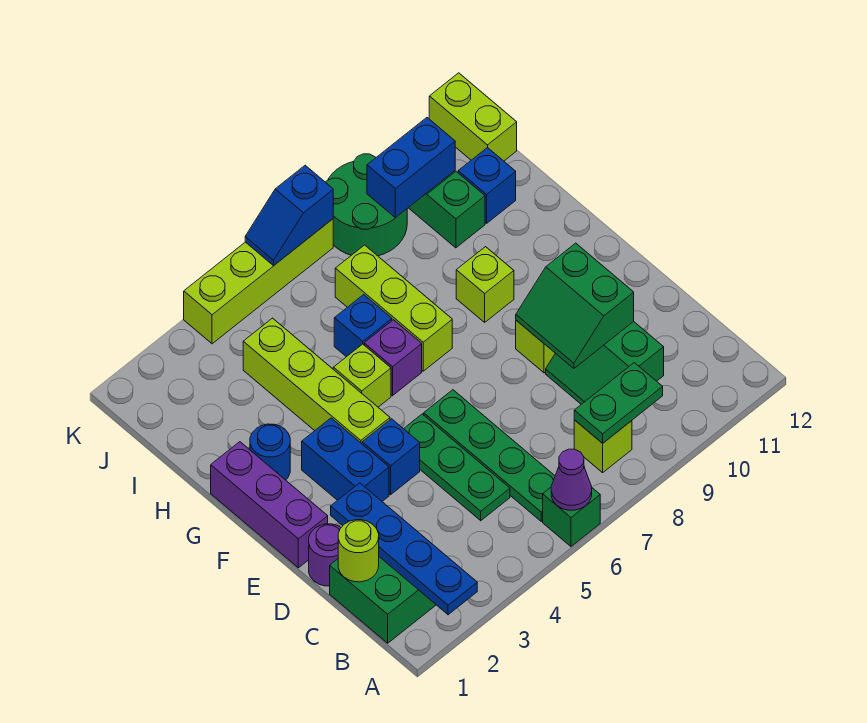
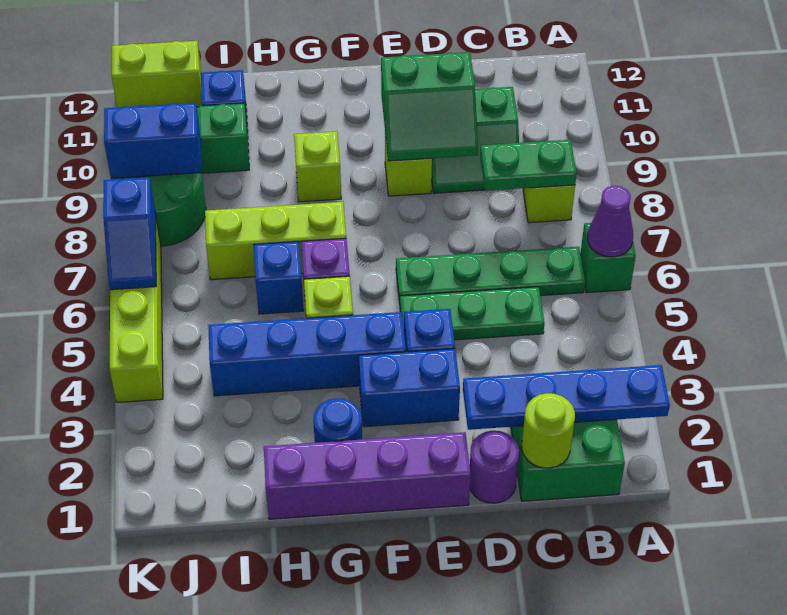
green 1x2 plate [574,363,663,443] -> green 1x2 plate turned to [480,140,577,191]
purple 1x3 brick [211,442,328,568] -> purple 1x4 brick [264,432,471,519]
lime 1x4 brick [243,318,390,444] -> blue 1x4 brick [208,312,406,396]
blue 1x2 brick [367,118,455,218] -> blue 1x2 brick turned to [104,103,201,178]

